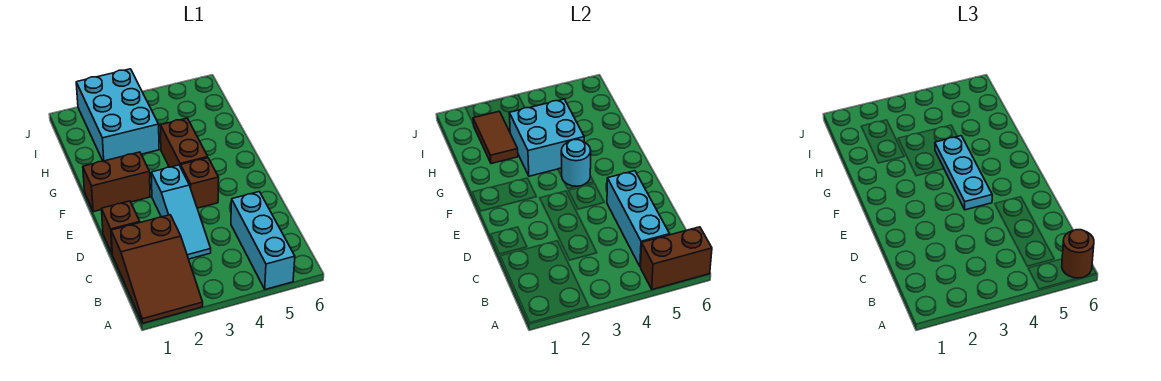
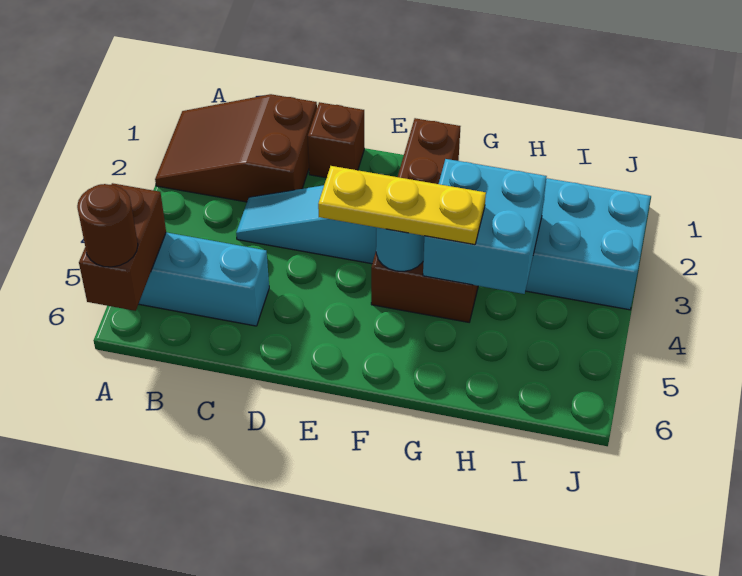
cyan 1x3 brick [607,171,670,267] -> none
brown 1x1 brick [181,158,219,208] -> none
cyan 1x3 plate [935,136,992,210] -> yellow 1x3 plate [318,166,486,245]
brown 1x2 tile [473,111,518,164] -> none

